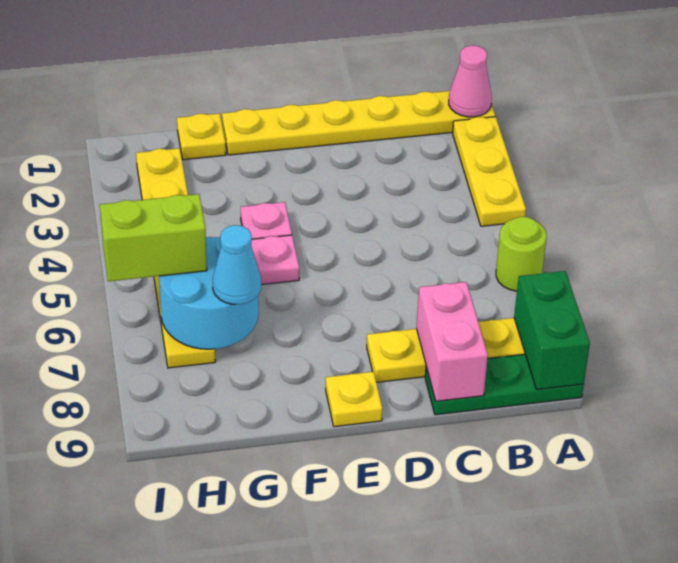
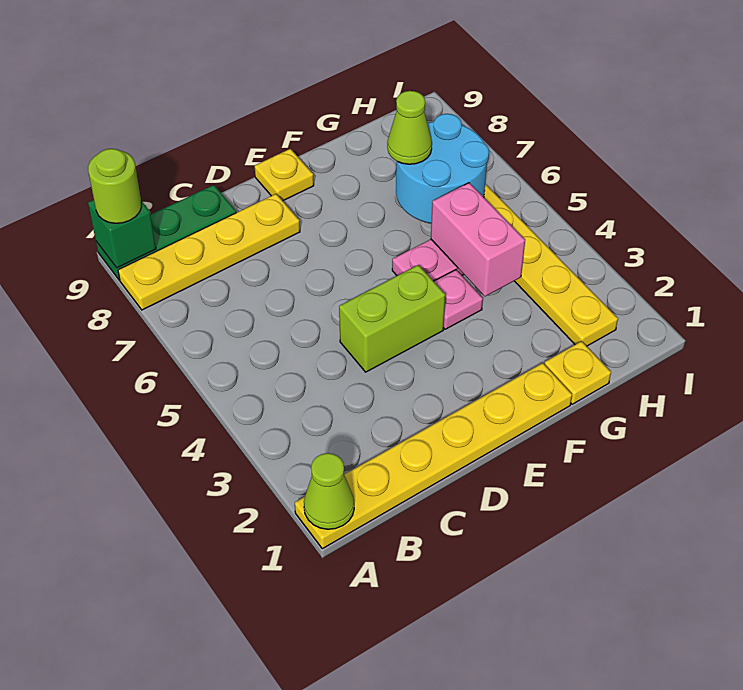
pink 1x1 cone [449,45,492,117] -> lime 1x1 cone [304,453,354,529]
yellow 1x3 plate [453,117,526,226] -> none
lime 1x1 round brick [496,217,547,291] -> lime 1x1 round brick moved to [88,149,142,223]
green 1x2 brick [514,271,590,389] -> green 1x1 brick [88,200,156,268]
pink 1x2 brick [416,282,488,401] -> pink 1x2 brick moved to [431,183,525,296]
cyan 1x1 cone [213,225,261,304] -> lime 1x1 cone [387,91,432,164]
lime 1x2 brick [100,194,207,281] -> lime 1x2 brick moved to [339,265,445,372]

